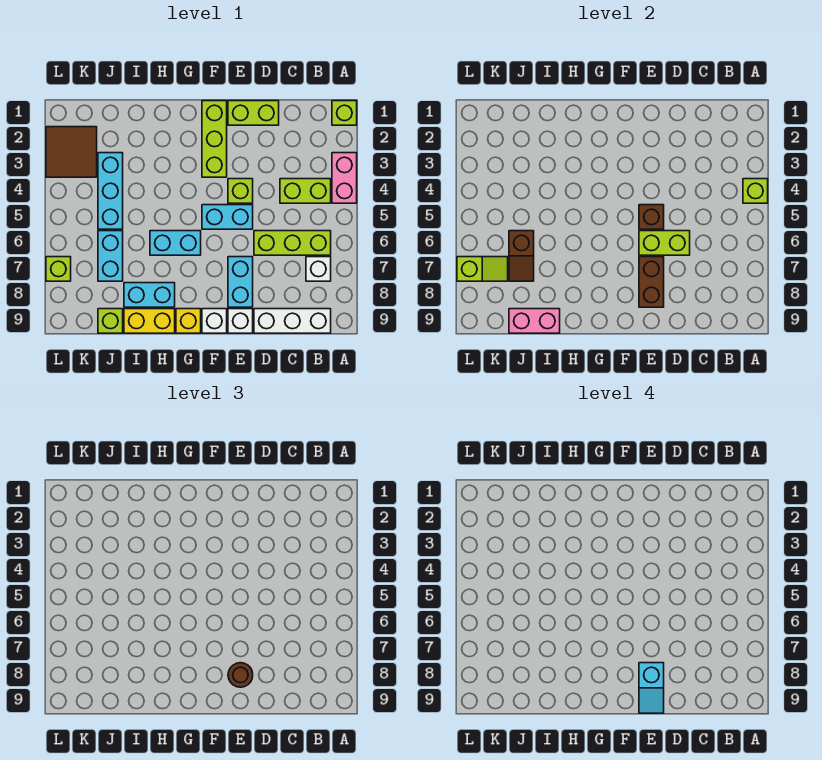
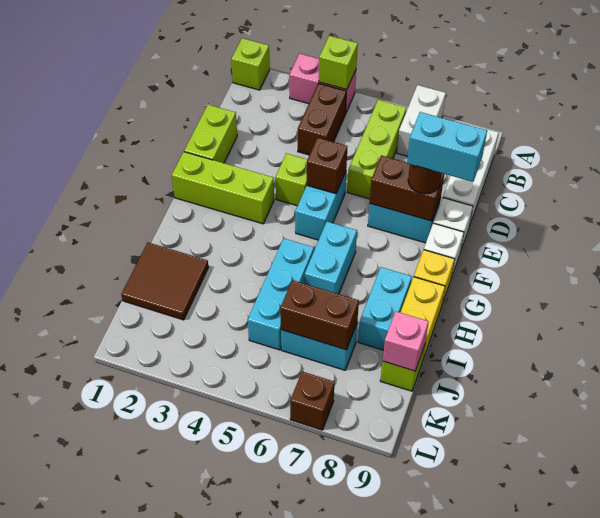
lime 1x2 brick [280,179,331,203] -> brown 1x2 brick [298,84,346,155]
white 1x1 brick [306,257,331,281] -> white 1x2 brick [397,85,446,156]
lime 1x2 brick [639,231,690,255] -> none
cyan 1x2 slope [639,663,664,713] -> cyan 1x2 brick [407,112,487,182]
pink 1x2 brick [509,309,560,333] -> pink 1x1 brick [383,311,429,371]
cyan 1x3 brick [98,153,123,229] -> cyan 1x3 brick turned to [248,238,314,350]
brown 1x2 slope [509,231,534,281] -> brown 1x2 brick [280,280,359,350]
brown 2x2 tile [46,127,97,177] -> brown 2x2 tile moved to [121,242,208,320]
lime 1x2 slope [457,257,508,281] -> none
lime 1x1 brick [46,257,71,281] -> brown 1x1 brick [290,372,334,430]

